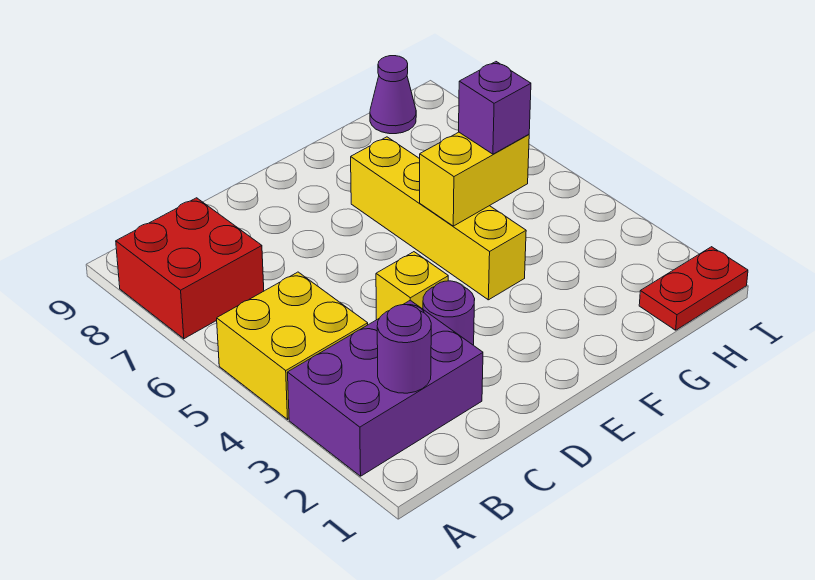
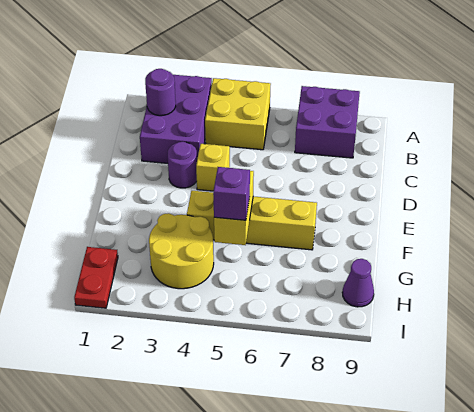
red 2x2 brick [116,198,264,339] -> purple 2x2 brick [295,86,360,158]
none -> yellow 2x2 round brick [149,213,214,289]

